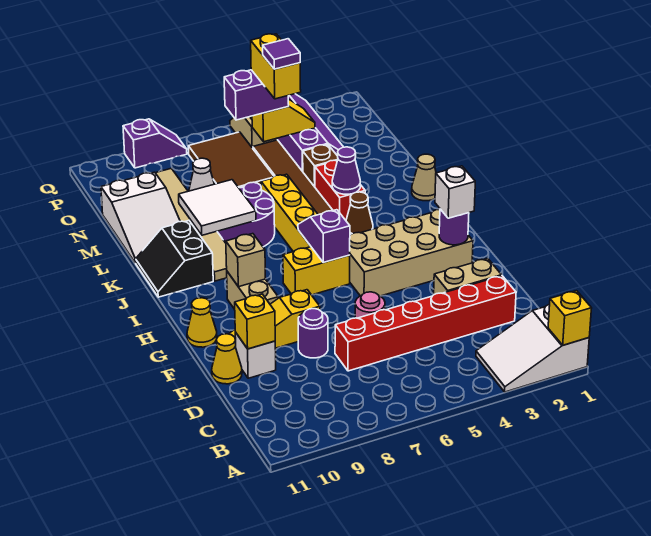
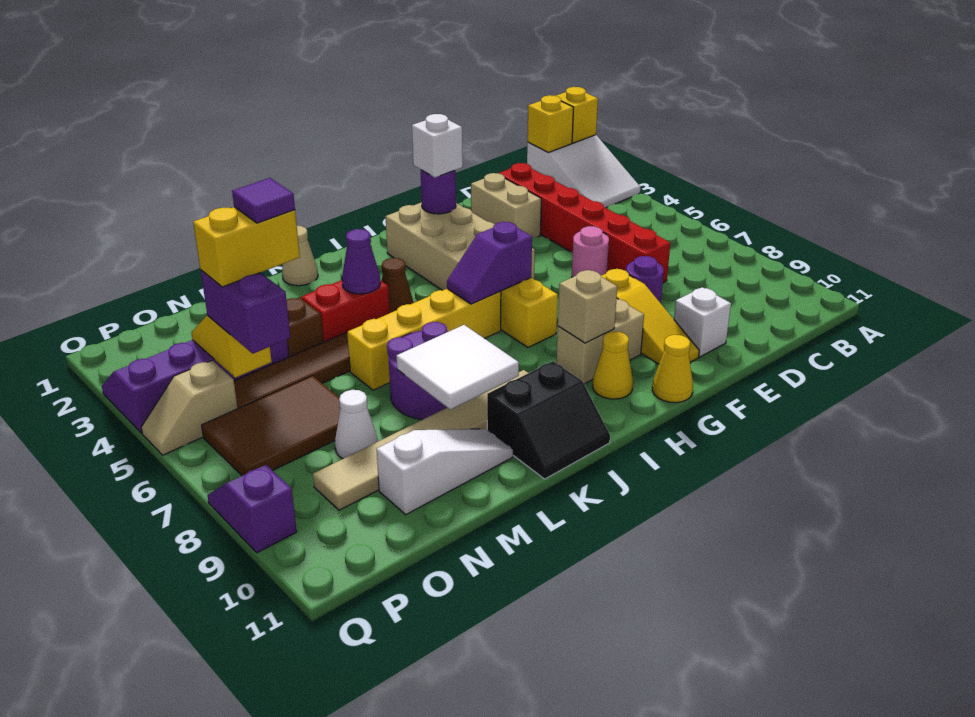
yellow 1x1 brick [235,294,275,349] -> yellow 1x1 brick moved to [527,95,573,153]
yellow 1x1 cone [212,334,242,384] -> yellow 1x1 cone moved to [593,331,633,399]
white 2x3 slope [101,172,180,263] -> white 1x3 slope [377,429,513,514]

